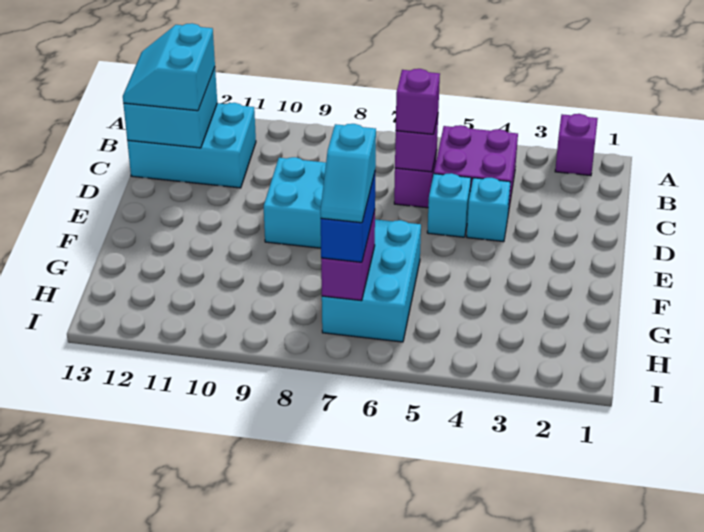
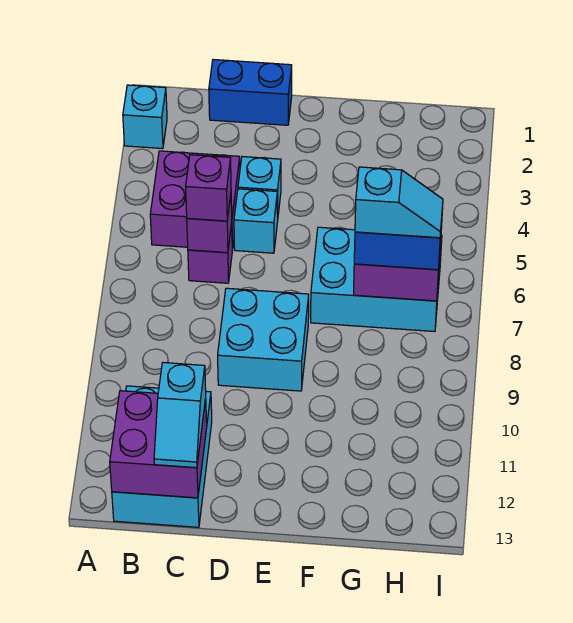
purple 1x1 brick [555,114,598,176] -> cyan 1x1 brick [123,85,167,149]
cyan 2x2 brick [123,68,217,148] -> purple 2x2 brick [110,391,207,498]
cyan 2x2 slope [123,23,215,111] -> cyan 1x2 slope [154,363,206,468]
none -> blue 1x2 brick [209,60,292,125]

